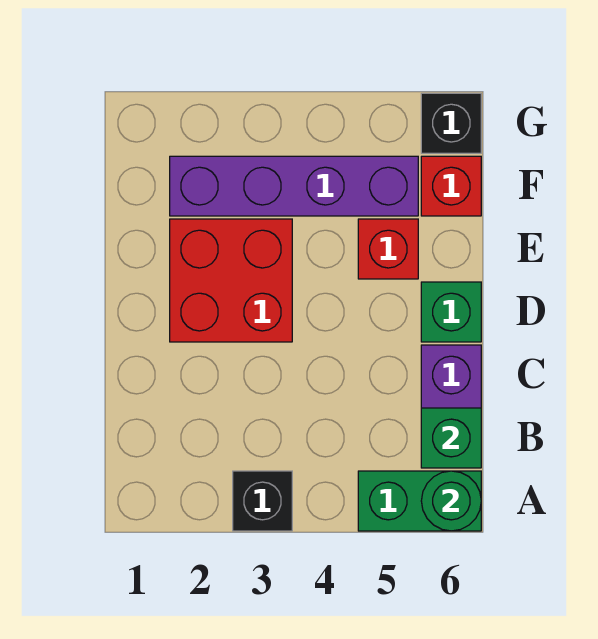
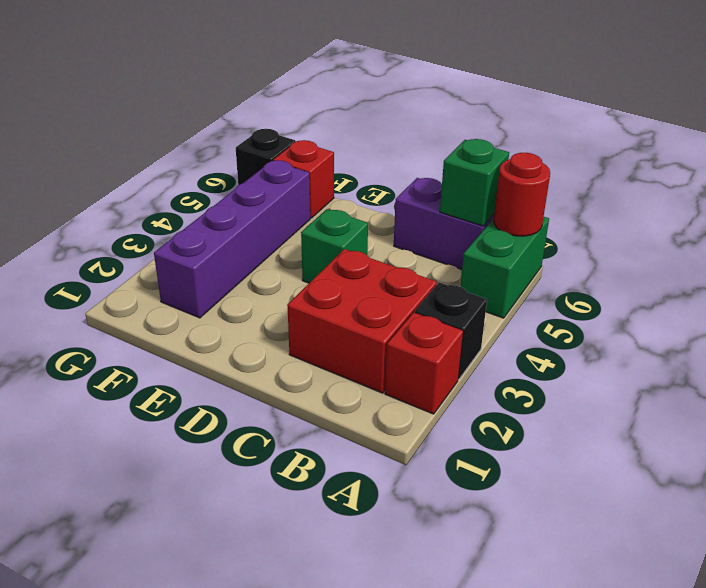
green 1x1 round brick [421,471,481,531] -> red 1x1 round brick [494,153,550,236]
red 2x2 brick [170,219,292,342] -> red 2x2 brick moved to [287,249,437,393]
green 1x1 brick [421,282,481,342] -> green 1x1 brick moved to [301,209,368,283]
red 1x1 brick [358,219,418,279] -> red 1x1 brick moved to [385,312,463,414]

